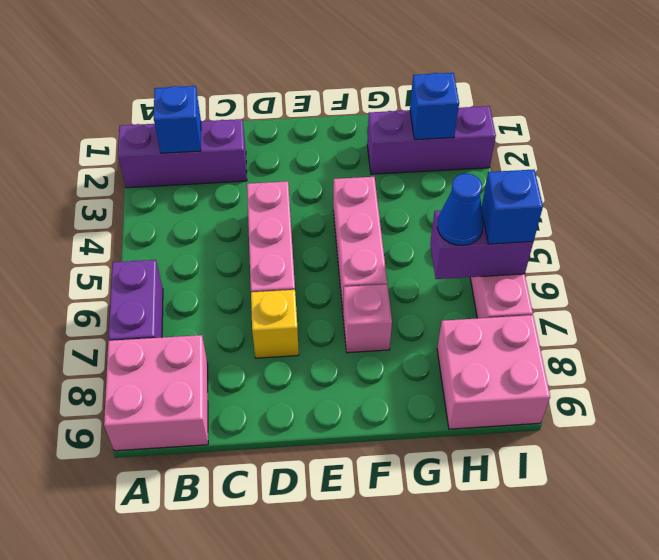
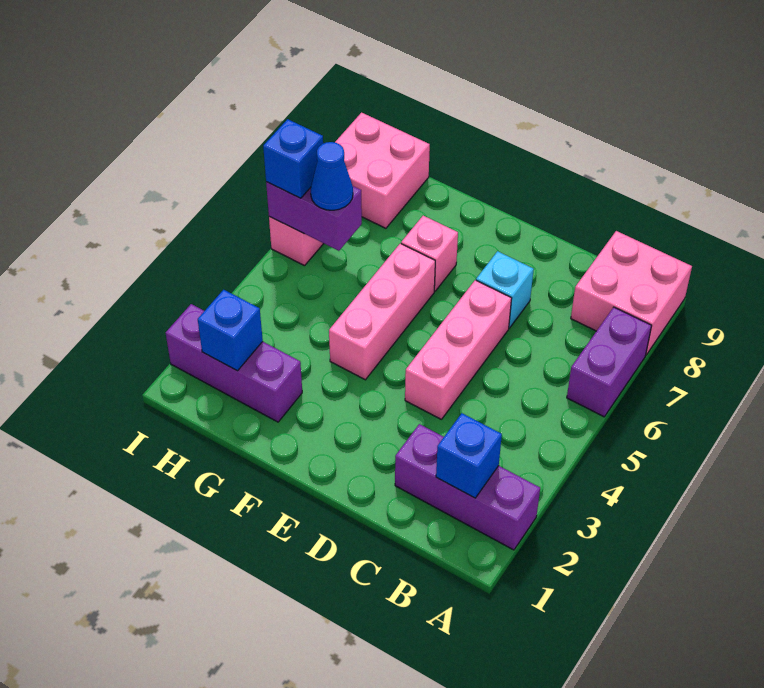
yellow 1x1 brick [251,290,299,358] -> cyan 1x1 brick [476,251,534,328]

